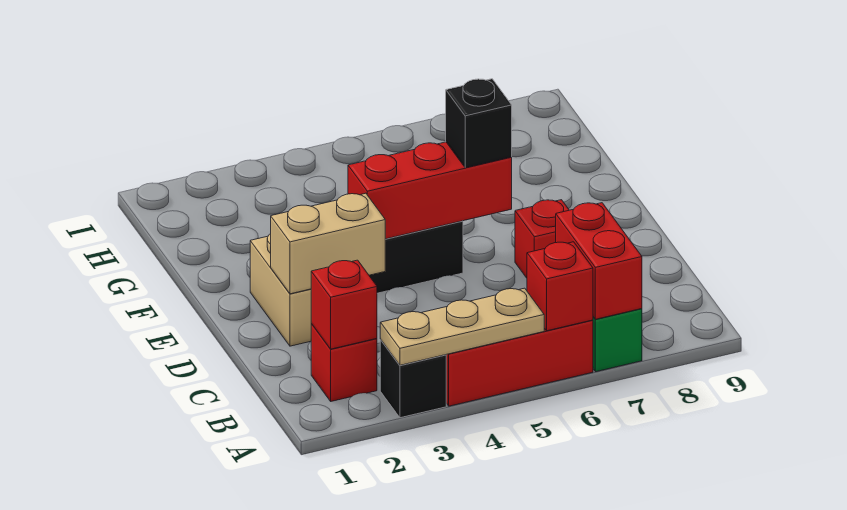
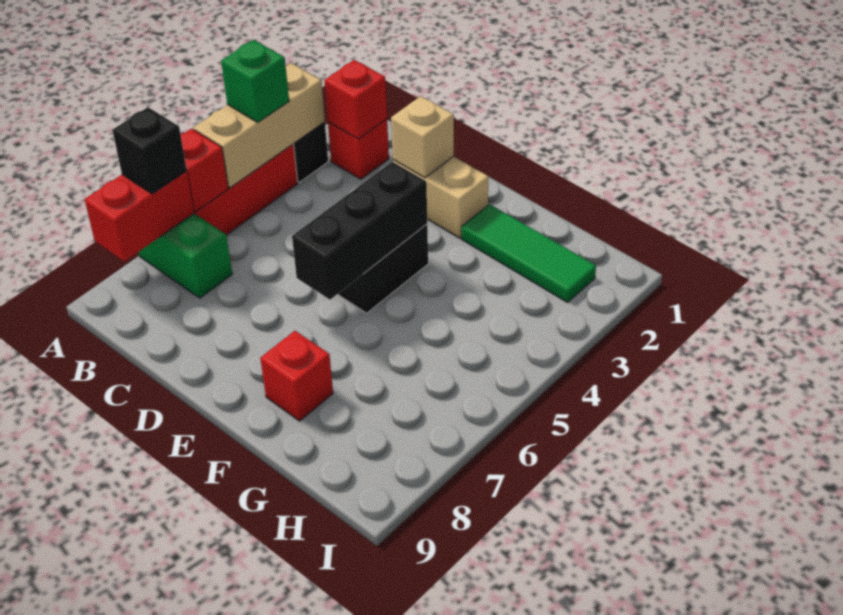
tan 1x3 plate [380,288,544,365] -> tan 1x3 brick [194,63,325,188]
none -> green 1x1 brick [221,40,289,122]
red 1x2 brick [556,203,642,319] -> red 1x2 brick turned to [85,171,194,262]
tan 1x2 brick [271,193,385,294] -> tan 1x1 brick [391,96,454,178]
red 1x1 brick [515,200,569,278] -> red 1x1 brick moved to [260,331,333,421]
red 1x3 brick [348,142,512,239] -> black 1x3 brick [292,162,427,300]
black 1x1 brick [446,79,512,168] -> black 1x1 brick moved to [112,107,187,194]
none -> green 1x3 tile [462,204,596,302]

